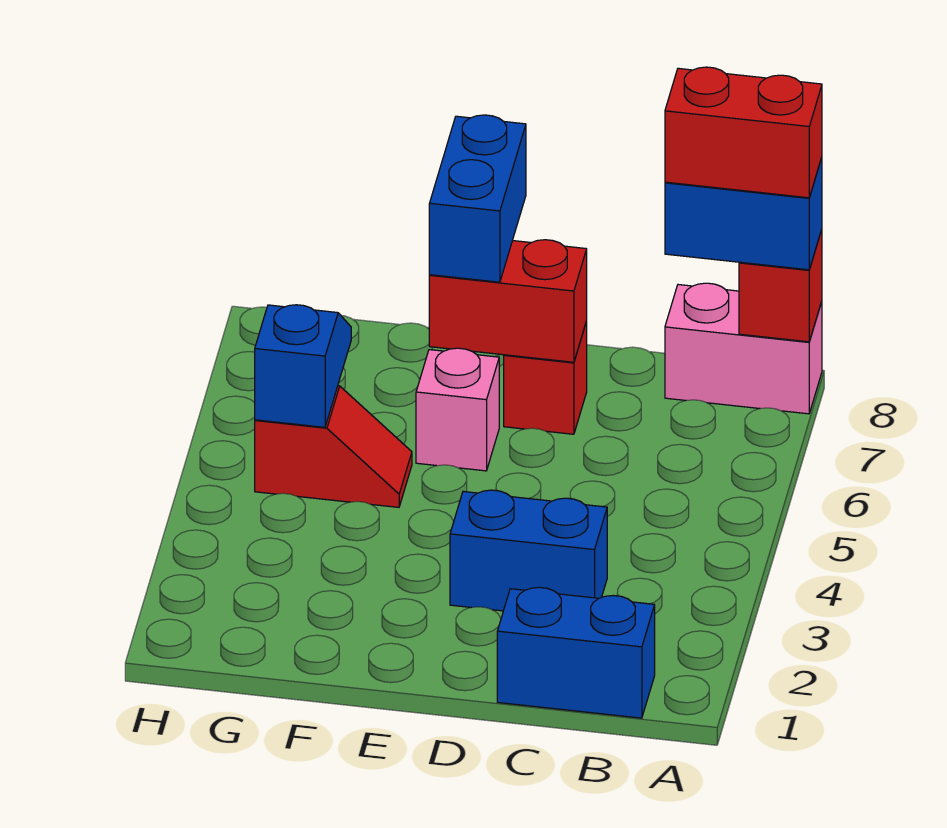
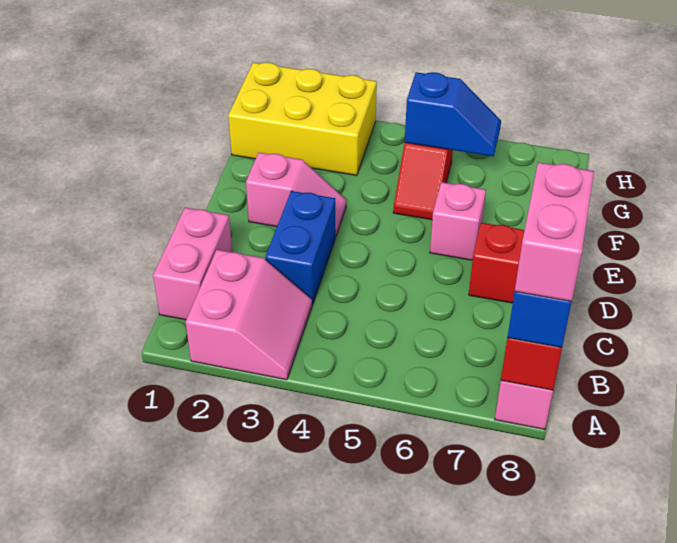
none -> pink 2x2 slope [186,250,313,380]
red 1x2 brick [665,67,822,198] -> pink 1x2 brick [515,162,594,302]
blue 1x2 brick [497,587,655,718] -> pink 1x2 brick [153,208,232,320]
red 1x2 brick [429,240,587,362] -> none
none -> pink 1x2 slope [246,153,346,237]
blue 1x2 brick [429,115,526,282] -> none
none -> yellow 2x3 brick [228,62,377,176]

